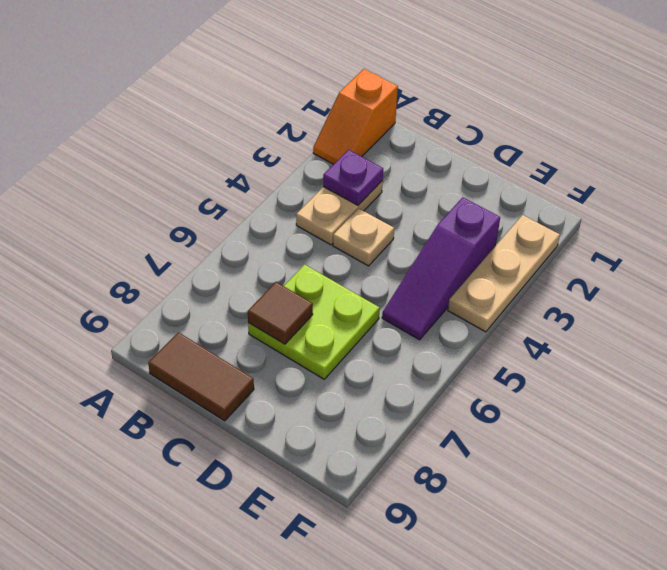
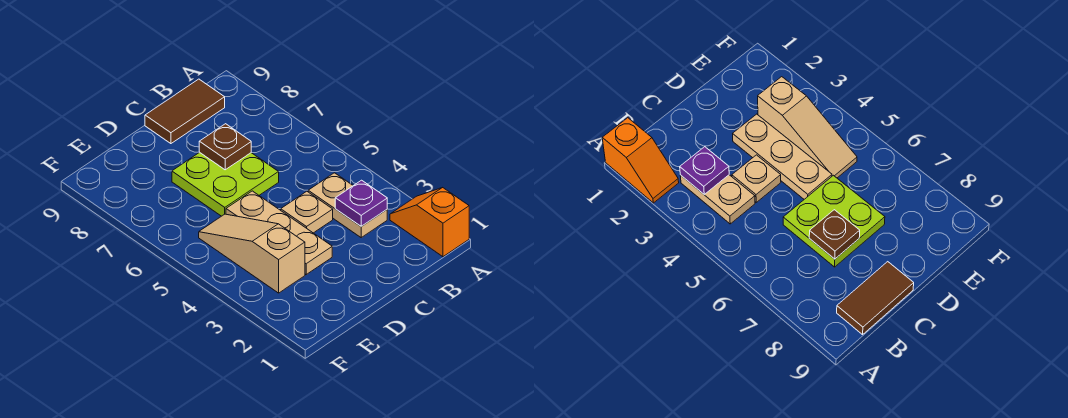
brown 1x1 tile [248,282,313,344] -> brown 1x1 plate [199,124,251,170]
purple 1x3 slope [382,197,500,340] -> tan 1x3 slope [199,214,305,293]
tan 1x3 plate [448,215,560,332] -> tan 1x3 plate moved to [226,191,332,274]

